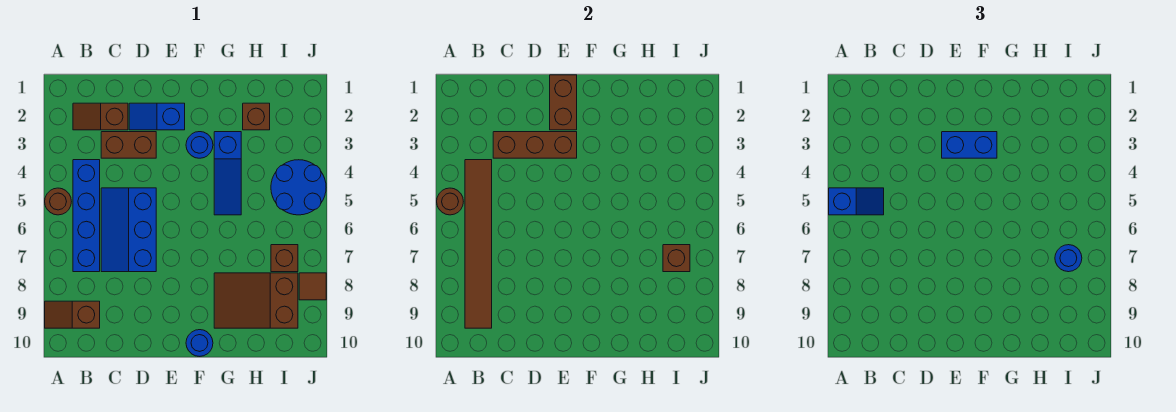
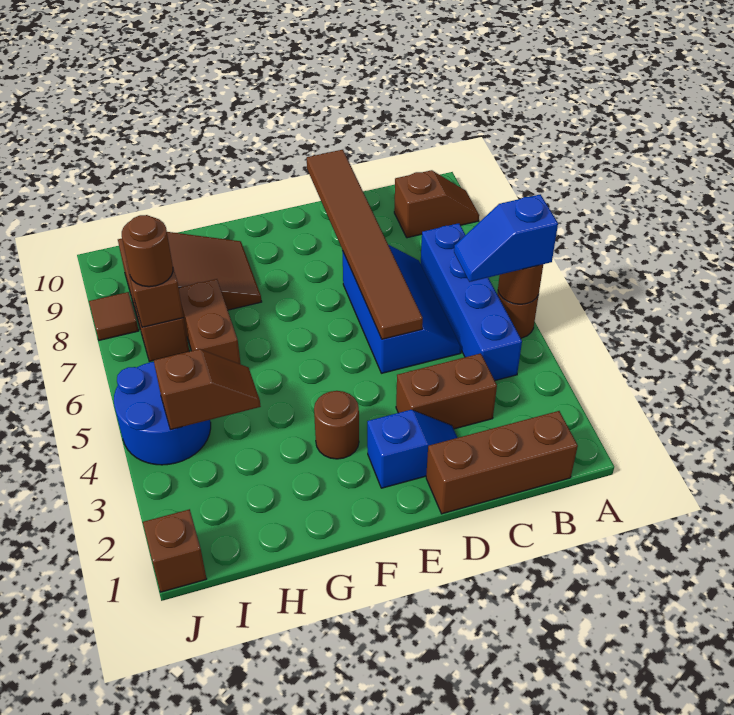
brown 1x2 slope [73,103,128,130] -> brown 1x2 slope moved to [154,349,261,430]
brown 1x6 tile [465,160,492,328] -> brown 1x6 tile moved to [307,150,423,339]
brown 1x3 brick [493,132,577,158] -> brown 1x3 brick moved to [426,411,578,514]
brown 1x2 brick [550,75,577,130] -> brown 1x2 brick moved to [179,279,241,364]
blue 1x2 brick [942,132,997,158] -> none
blue 1x1 round brick [186,132,213,158] -> brown 1x1 round brick [314,391,359,459]
blue 1x1 round brick [186,330,213,356] -> none
blue 1x3 slope [214,132,241,215] -> none
brown 1x1 brick [243,103,270,130] -> brown 1x1 brick moved to [143,509,207,592]
blue 1x1 round brick [1055,245,1082,272] -> brown 1x1 round brick [122,215,173,287]

